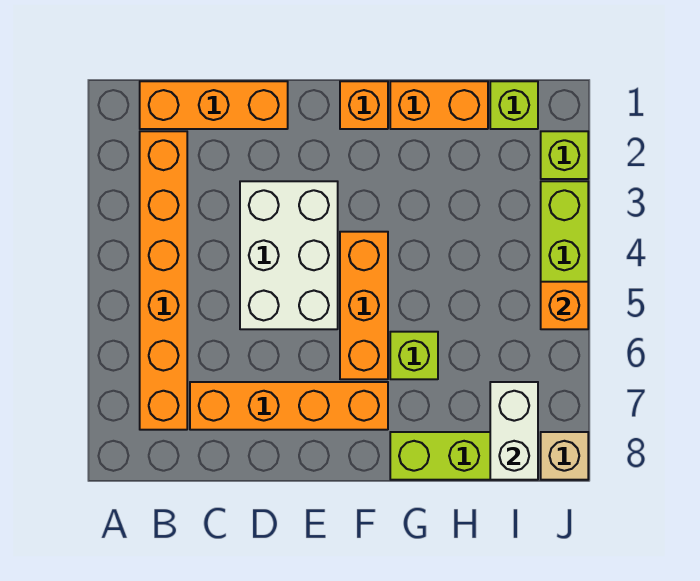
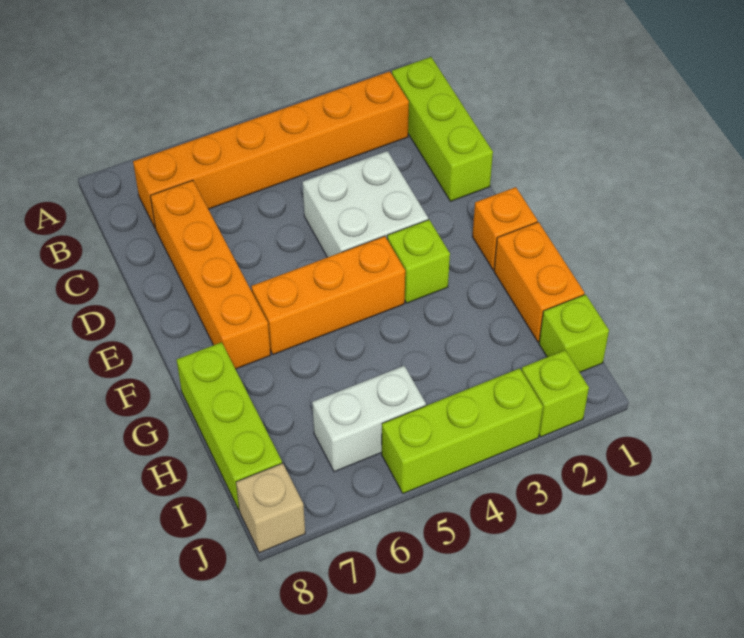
orange 1x3 brick [140,81,288,129] -> lime 1x3 brick [392,57,493,201]
white 2x3 brick [240,181,338,329] -> white 2x2 brick [303,151,428,257]
lime 1x1 brick [390,332,438,379] -> lime 1x1 brick moved to [387,220,450,303]
white 1x2 brick [490,382,538,480] -> white 1x2 brick moved to [312,366,426,472]
orange 1x1 brick [541,282,588,329] -> none

